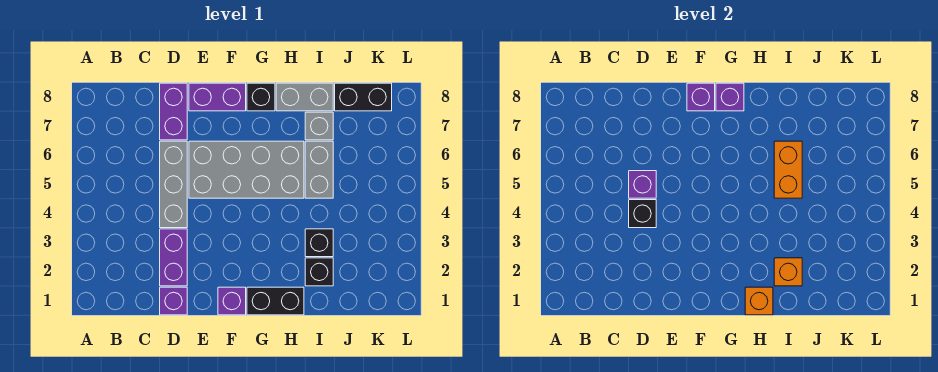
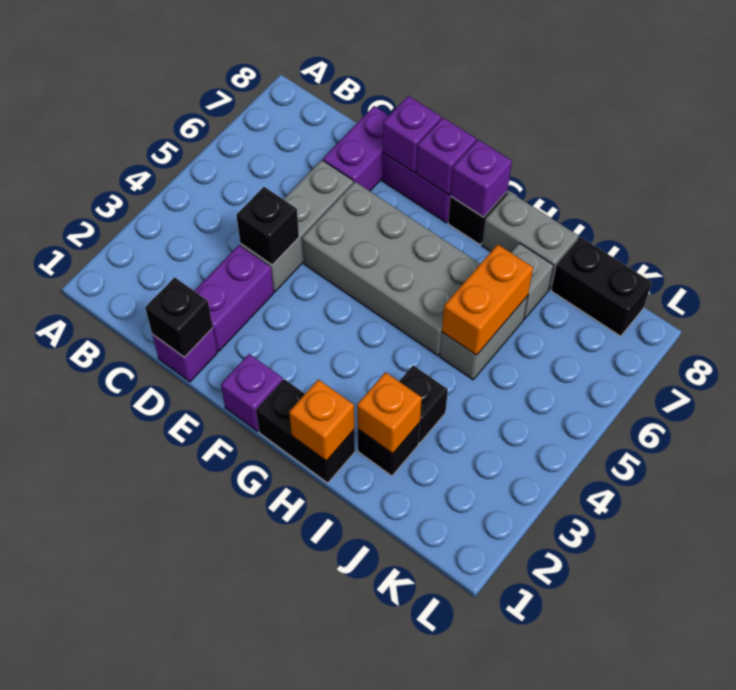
none -> black 1x1 brick [145,277,213,357]
purple 1x1 brick [629,171,656,198] -> purple 1x1 brick moved to [383,96,441,173]

